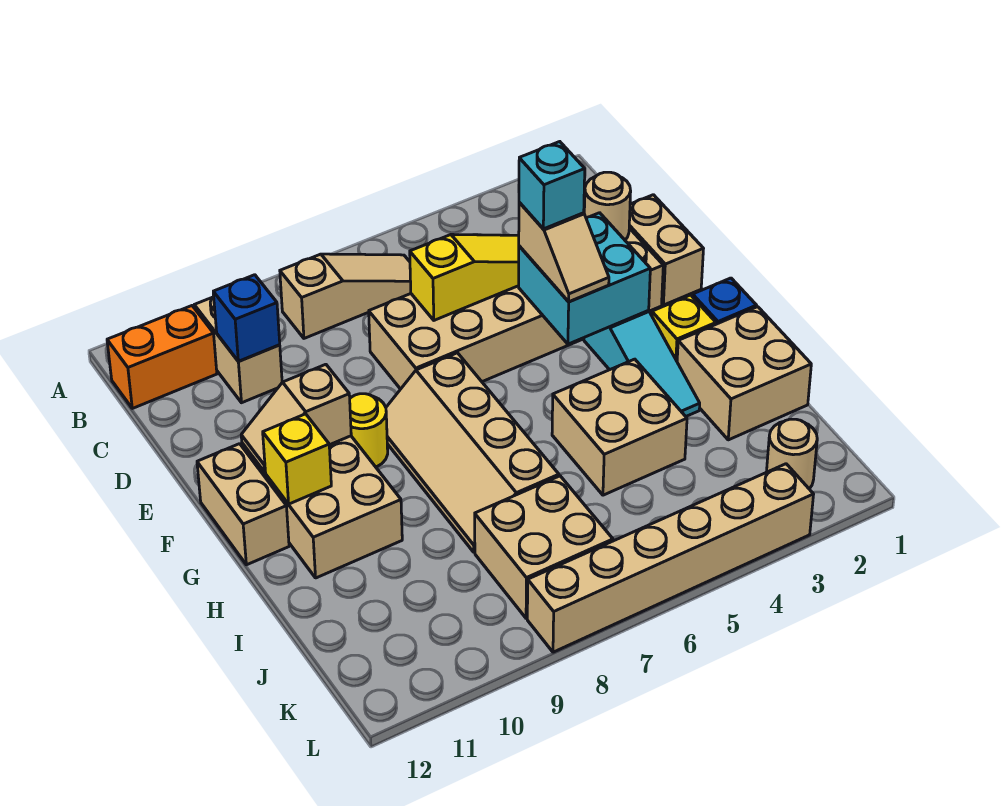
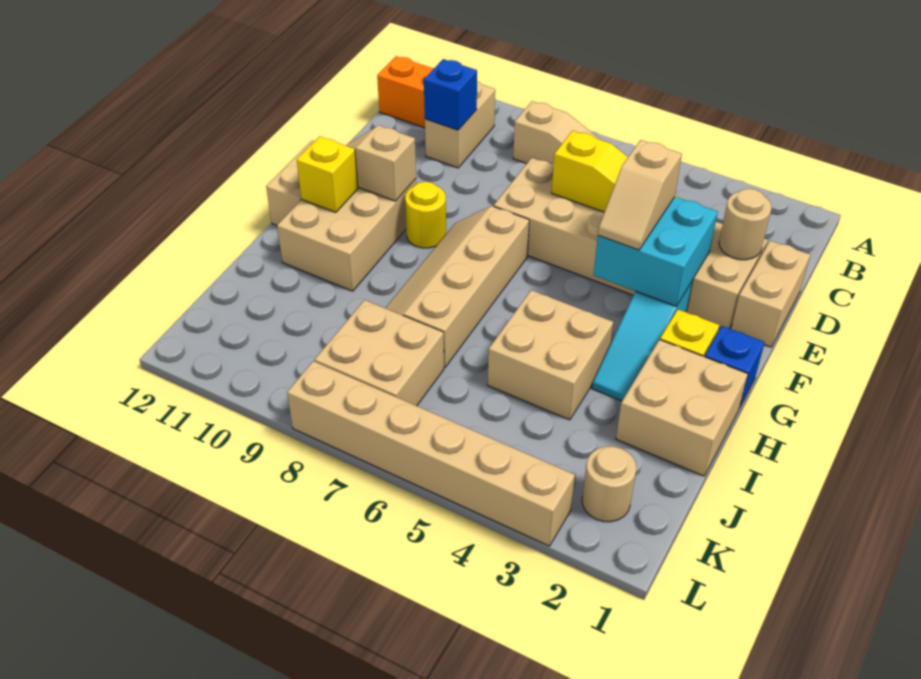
cyan 1x1 brick [519,142,585,229] -> none

